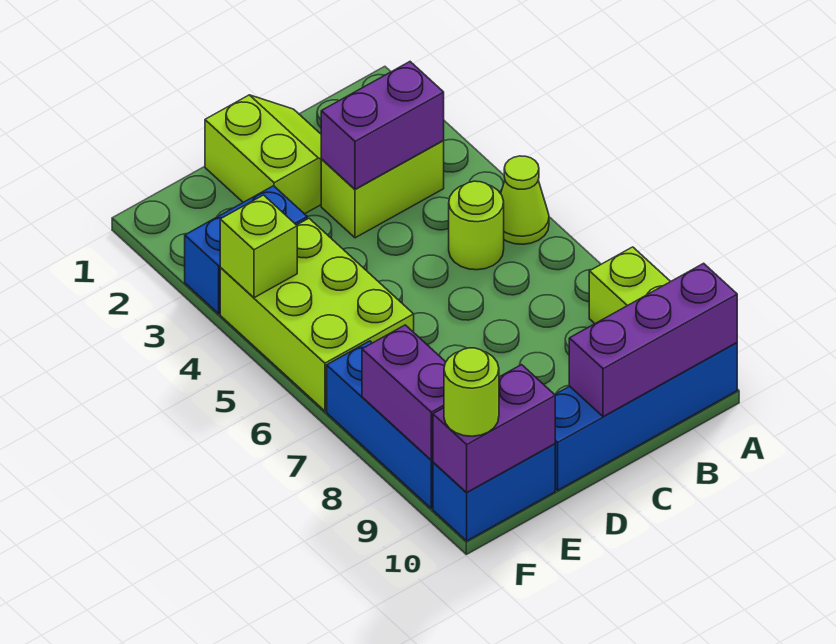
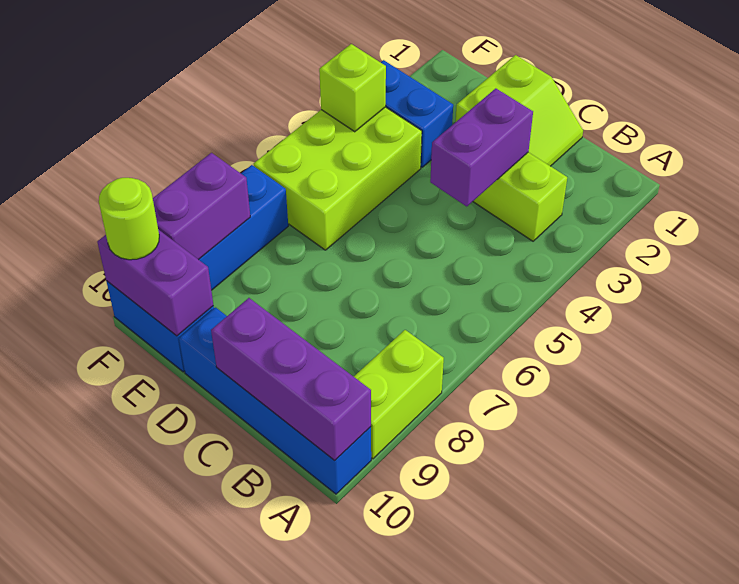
lime 1x1 cone [501,156,549,244] -> none
purple 1x2 brick [321,62,444,189] -> purple 1x2 brick turned to [430,88,533,207]
lime 1x1 round brick [449,181,504,270] -> none

